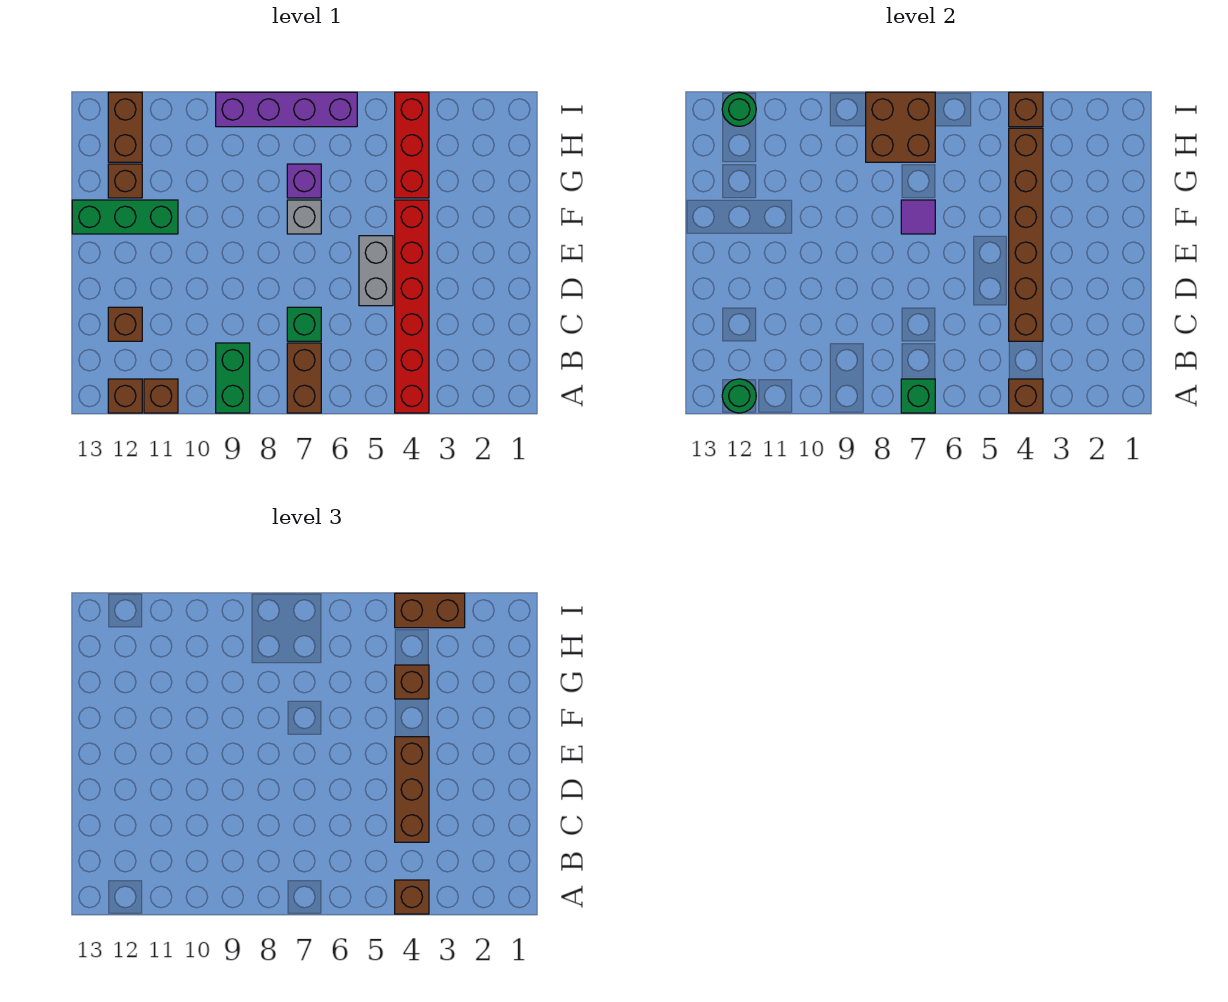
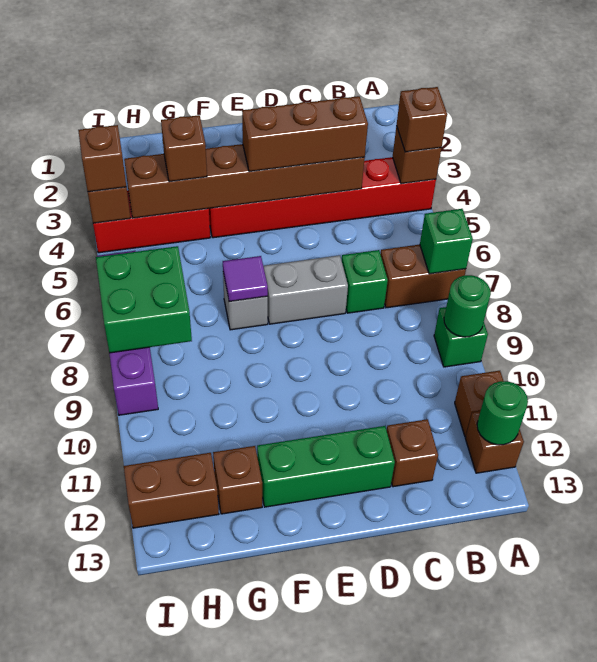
green 1x2 brick [216,343,250,413] -> green 1x1 brick [434,307,488,367]
grey 1x2 brick [359,236,393,306] -> grey 1x2 brick moved to [263,255,348,324]
green 1x3 brick [72,200,178,234] -> green 1x3 brick turned to [257,426,395,507]
purple 1x1 brick [287,164,321,198] -> none
brown 2x2 brick [866,92,935,162] -> green 2x2 brick [96,246,192,353]
brown 1x2 brick [395,593,465,628] -> brown 1x1 brick [78,125,126,192]
green 1x1 round brick [722,92,756,126] -> green 1x1 round brick moved to [444,275,491,337]

